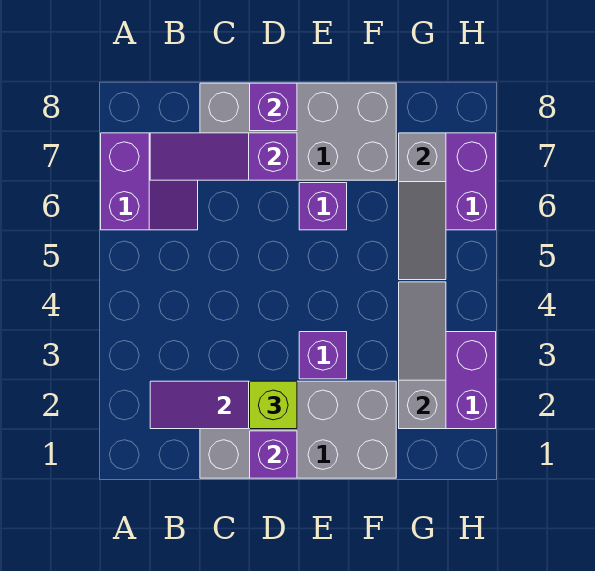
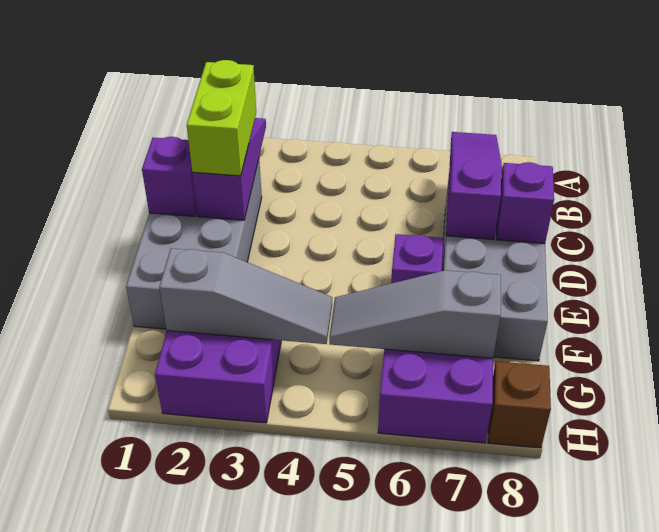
purple 2x2 slope [101,133,198,230] -> none
lime 1x1 brick [250,381,297,429] -> lime 1x2 brick [187,60,256,176]
purple 1x1 brick [299,332,347,379] -> none
none -> brown 1x1 brick [488,361,551,448]

